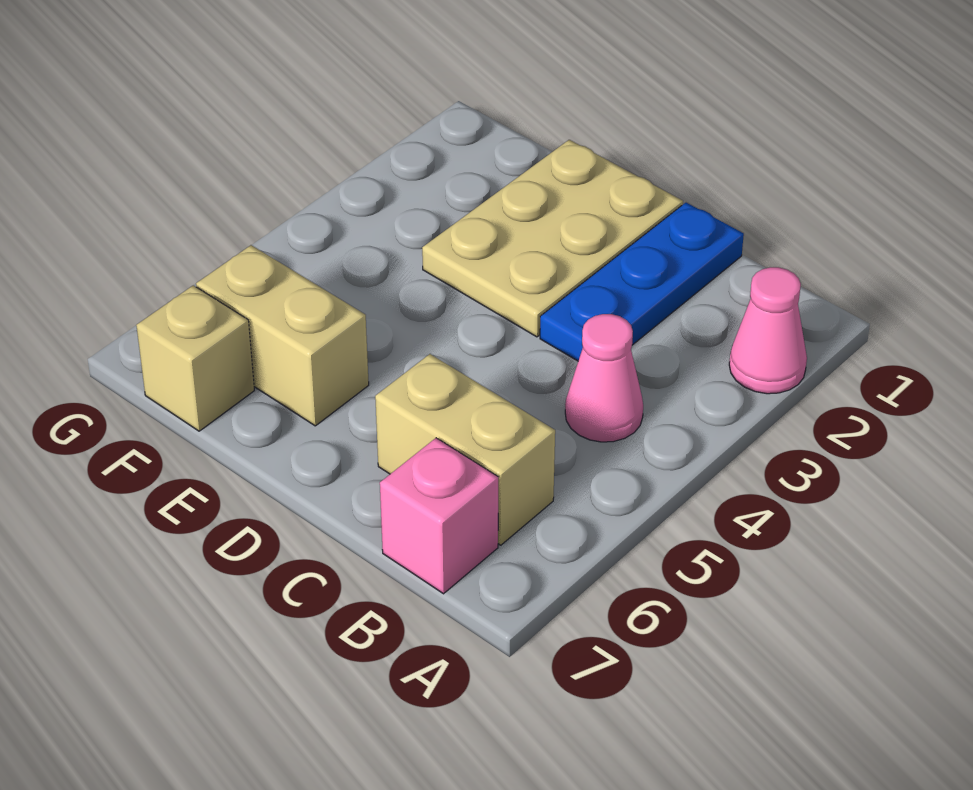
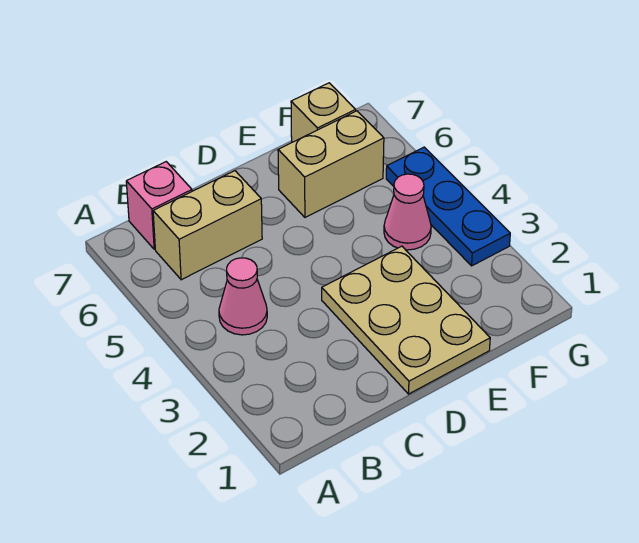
pink 1x1 cone [729,267,807,394] -> pink 1x1 cone moved to [384,174,431,250]
blue 1x3 plate [540,203,744,361] -> blue 1x3 plate moved to [386,147,510,266]

